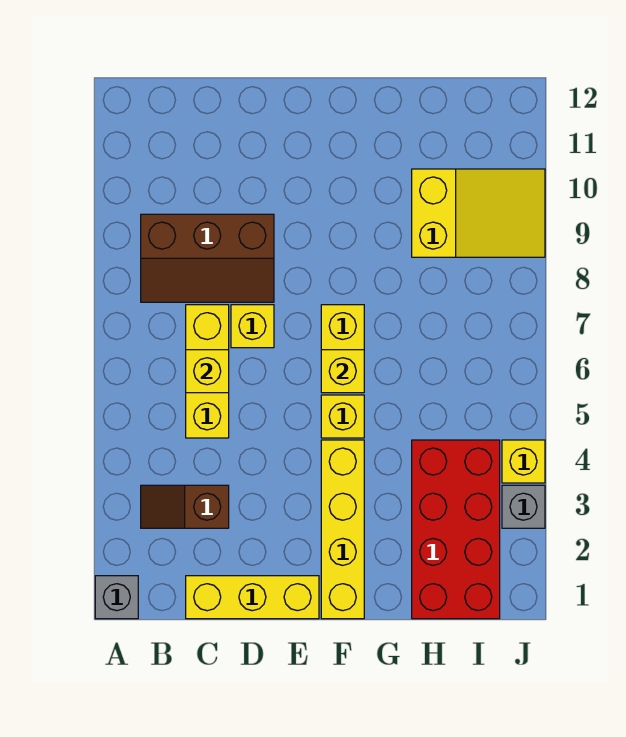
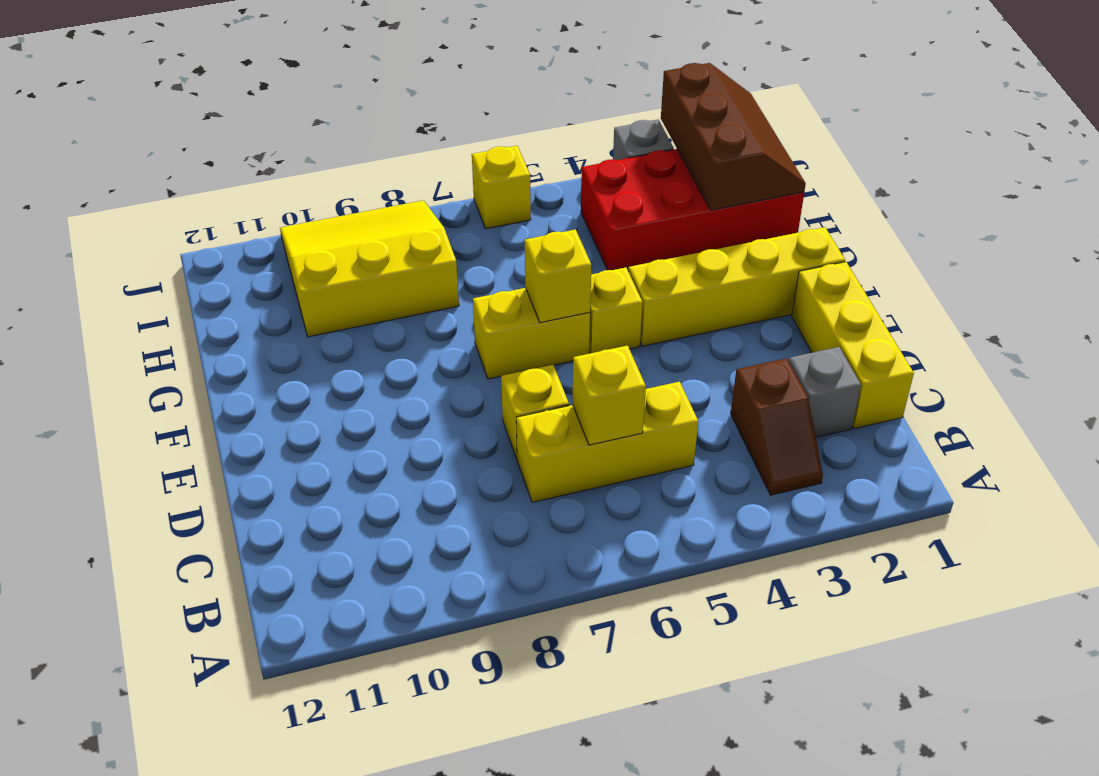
grey 1x1 brick [95,576,138,619] -> grey 1x1 brick moved to [789,347,861,437]
brown 2x3 slope [141,214,274,302] -> brown 2x3 slope moved to [661,63,806,210]
yellow 2x3 slope [412,169,545,257] -> yellow 3x3 slope [280,200,459,337]
yellow 1x1 brick [502,440,545,483] -> yellow 1x1 brick moved to [472,146,531,229]

